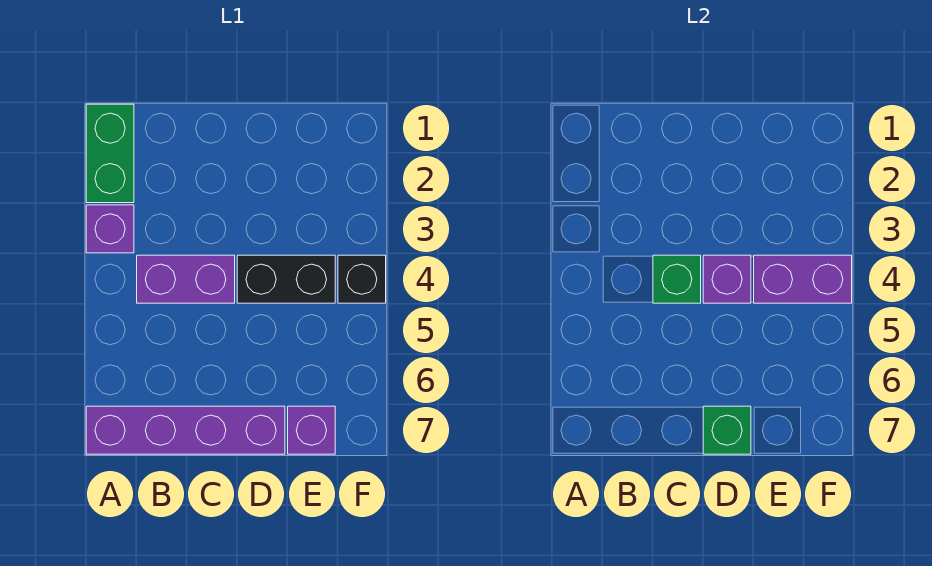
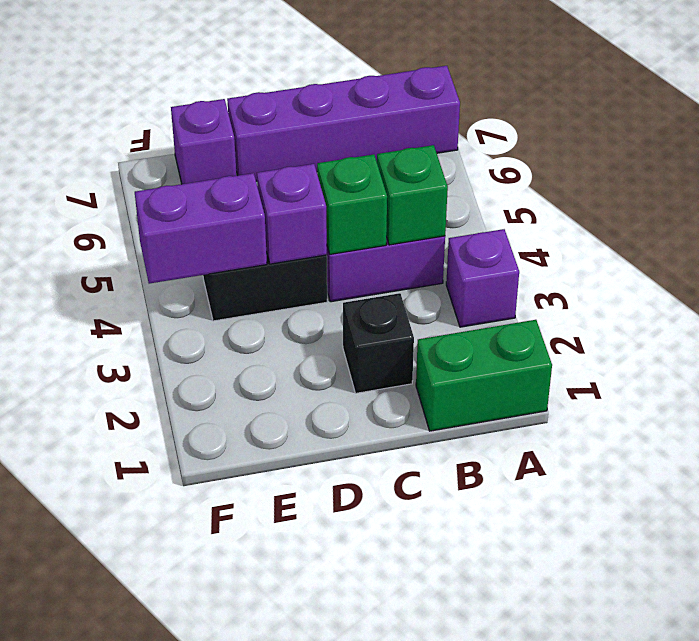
green 1x2 brick [86,104,134,203] -> green 1x2 brick turned to [416,320,552,431]
green 1x1 brick [703,406,751,454] -> green 1x1 brick moved to [377,145,448,245]
black 1x1 brick [338,255,386,303] -> black 1x1 brick moved to [343,293,414,393]

